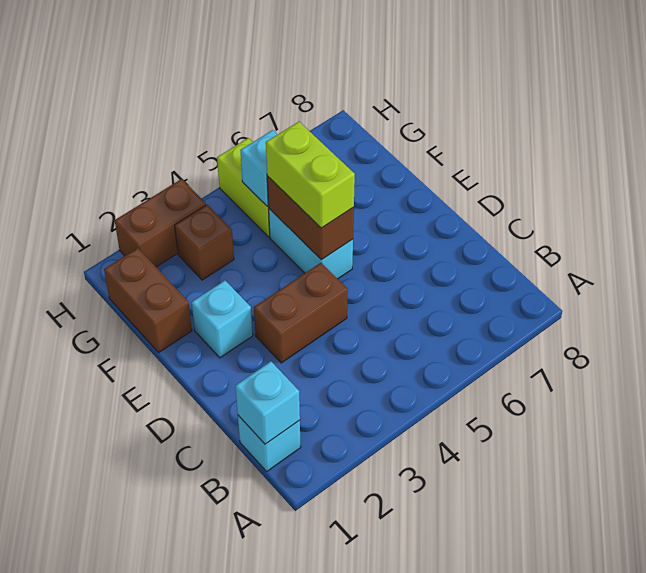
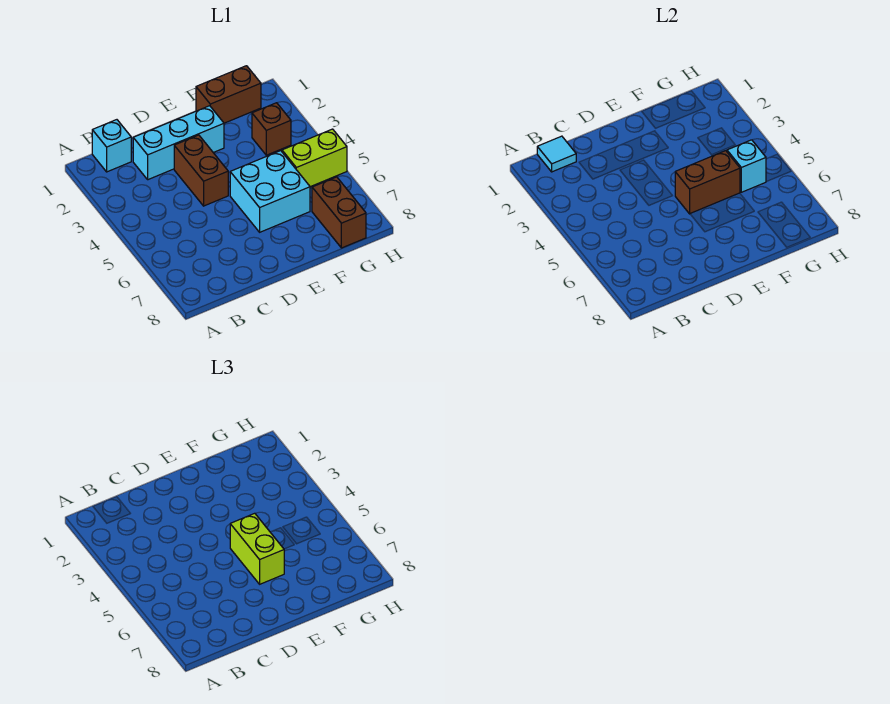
cyan 1x1 brick [235,361,300,444] -> cyan 1x1 tile [537,136,576,172]
cyan 1x1 brick [192,281,253,358] -> cyan 1x3 brick [133,106,224,180]
cyan 1x2 brick [269,209,353,279] -> cyan 2x2 brick [230,151,310,232]
lime 1x2 brick [266,122,355,228] -> lime 1x2 brick turned to [230,513,284,584]
brown 1x2 brick [115,179,206,267] -> brown 1x2 brick moved to [312,177,366,248]

